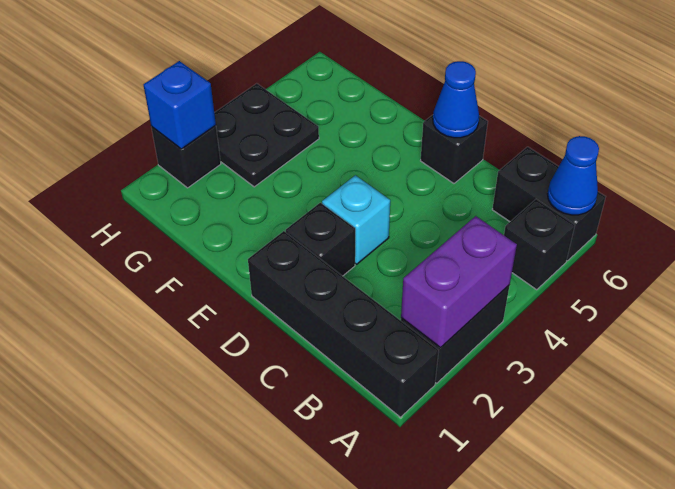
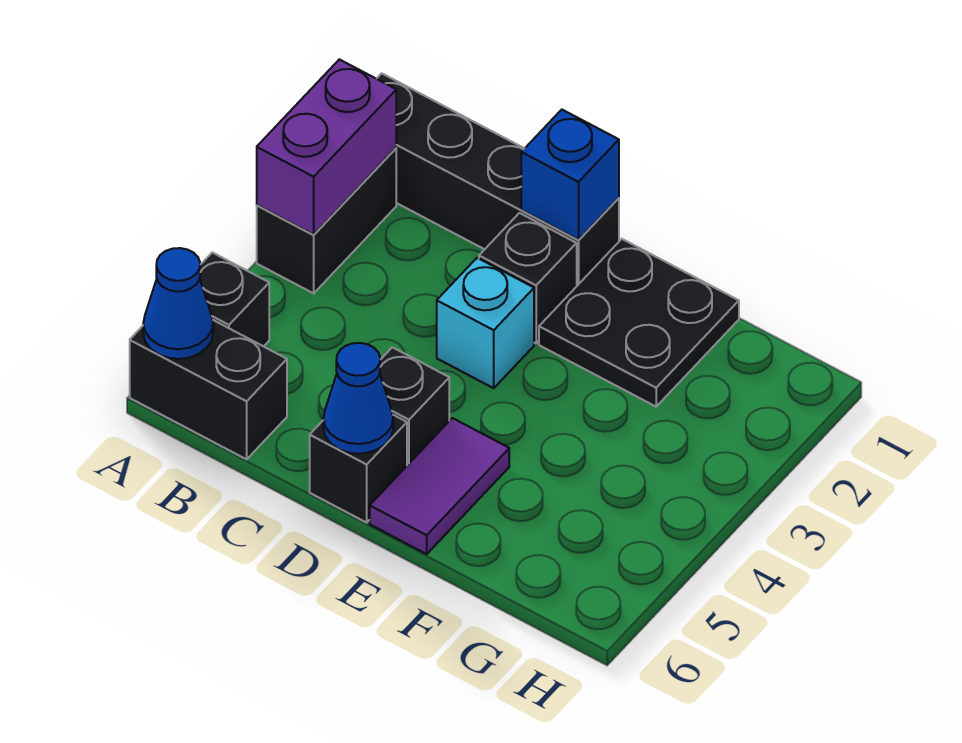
none -> purple 1x2 tile [370,418,509,554]
black 2x2 plate [214,83,319,187] -> black 2x2 plate moved to [539,239,739,407]
black 1x1 brick [151,125,221,188] -> black 1x1 brick moved to [380,347,449,465]
blue 1x1 brick [144,61,216,149] -> blue 1x1 brick moved to [521,110,619,240]

